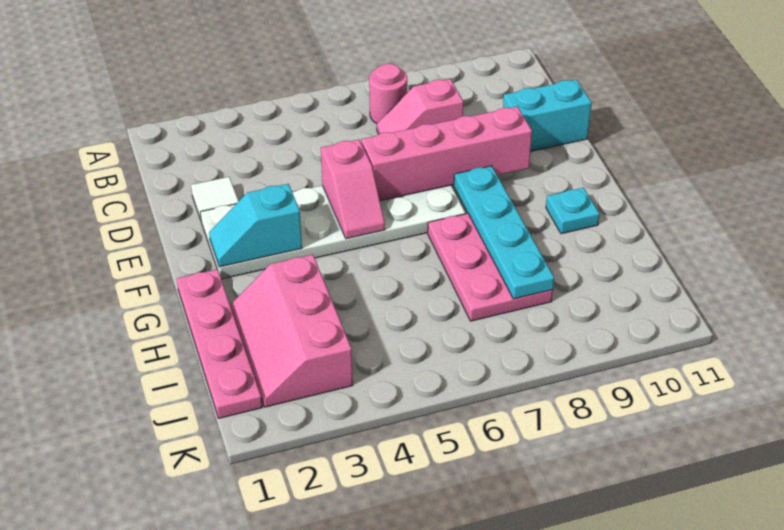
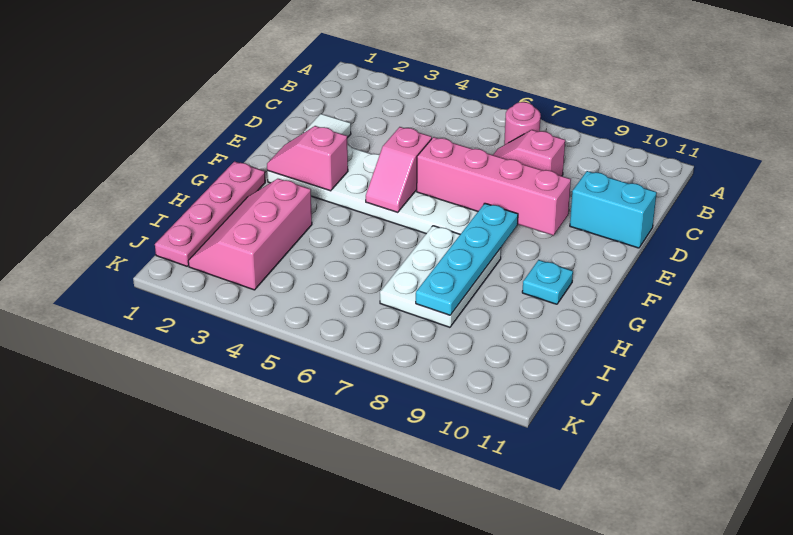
cyan 1x2 slope [209,184,302,267] -> pink 1x2 slope [267,126,348,191]
pink 2x3 plate [428,214,553,321] -> white 2x3 plate [380,226,501,327]

